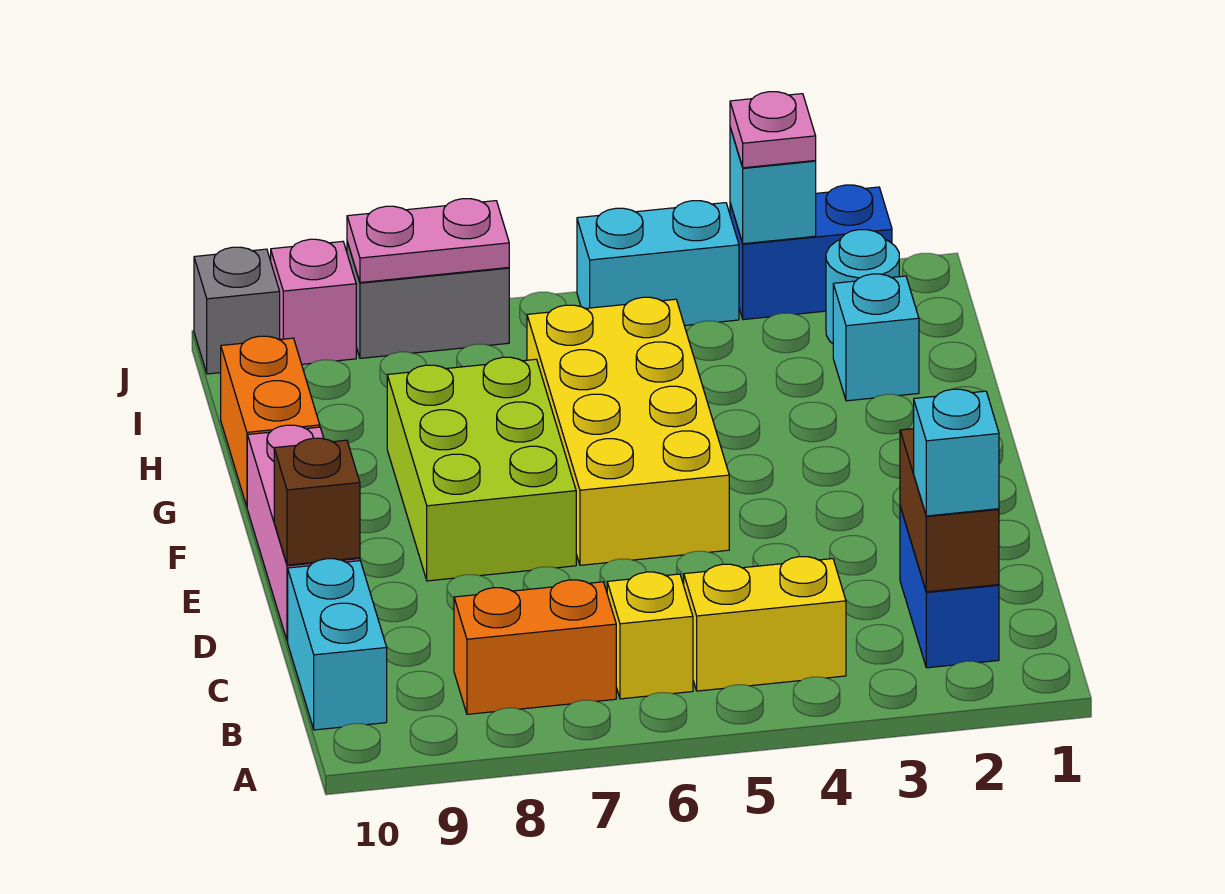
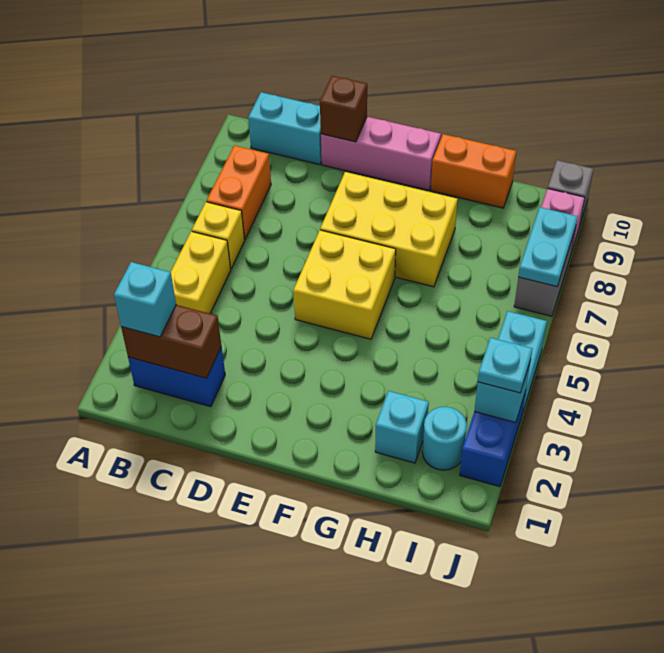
yellow 2x4 brick [527,297,729,565] -> yellow 2x2 brick [293,230,396,339]
lime 2x3 brick [387,357,576,581] -> yellow 2x3 brick [320,172,457,287]
pink 1x1 plate [730,92,816,168] -> cyan 1x1 plate [478,338,532,393]
pink 1x2 plate [347,199,509,283] -> cyan 1x2 plate [518,207,578,287]

